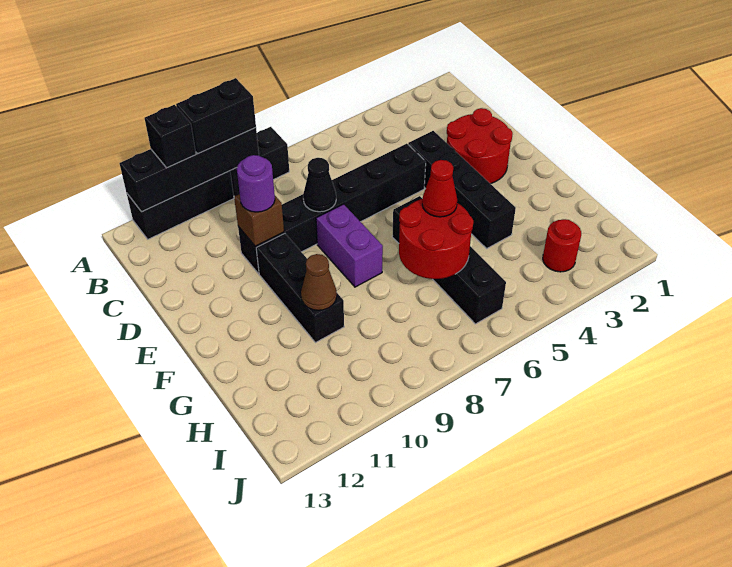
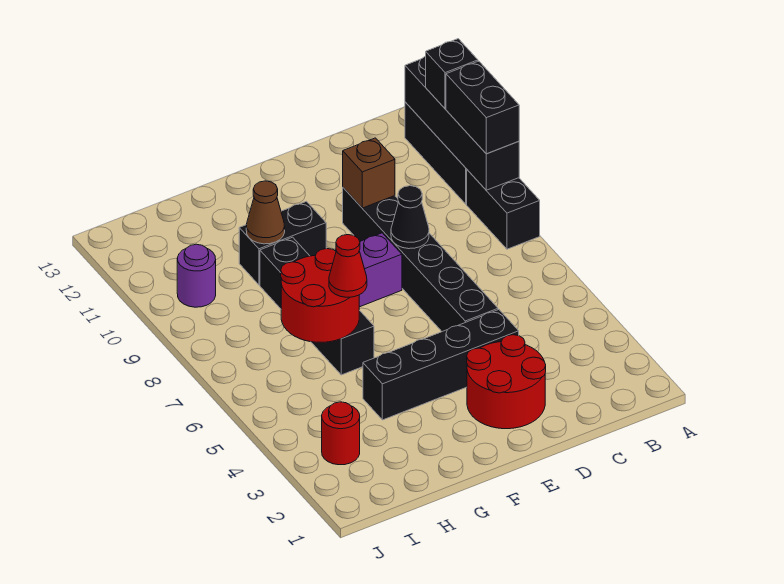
purple 1x1 round brick [237,155,275,212] -> purple 1x1 round brick moved to [177,244,216,307]
black 1x3 brick [256,234,344,343] -> black 1x2 brick [239,201,326,285]
black 1x4 brick [392,196,506,324] -> black 1x4 brick turned to [260,237,374,375]

